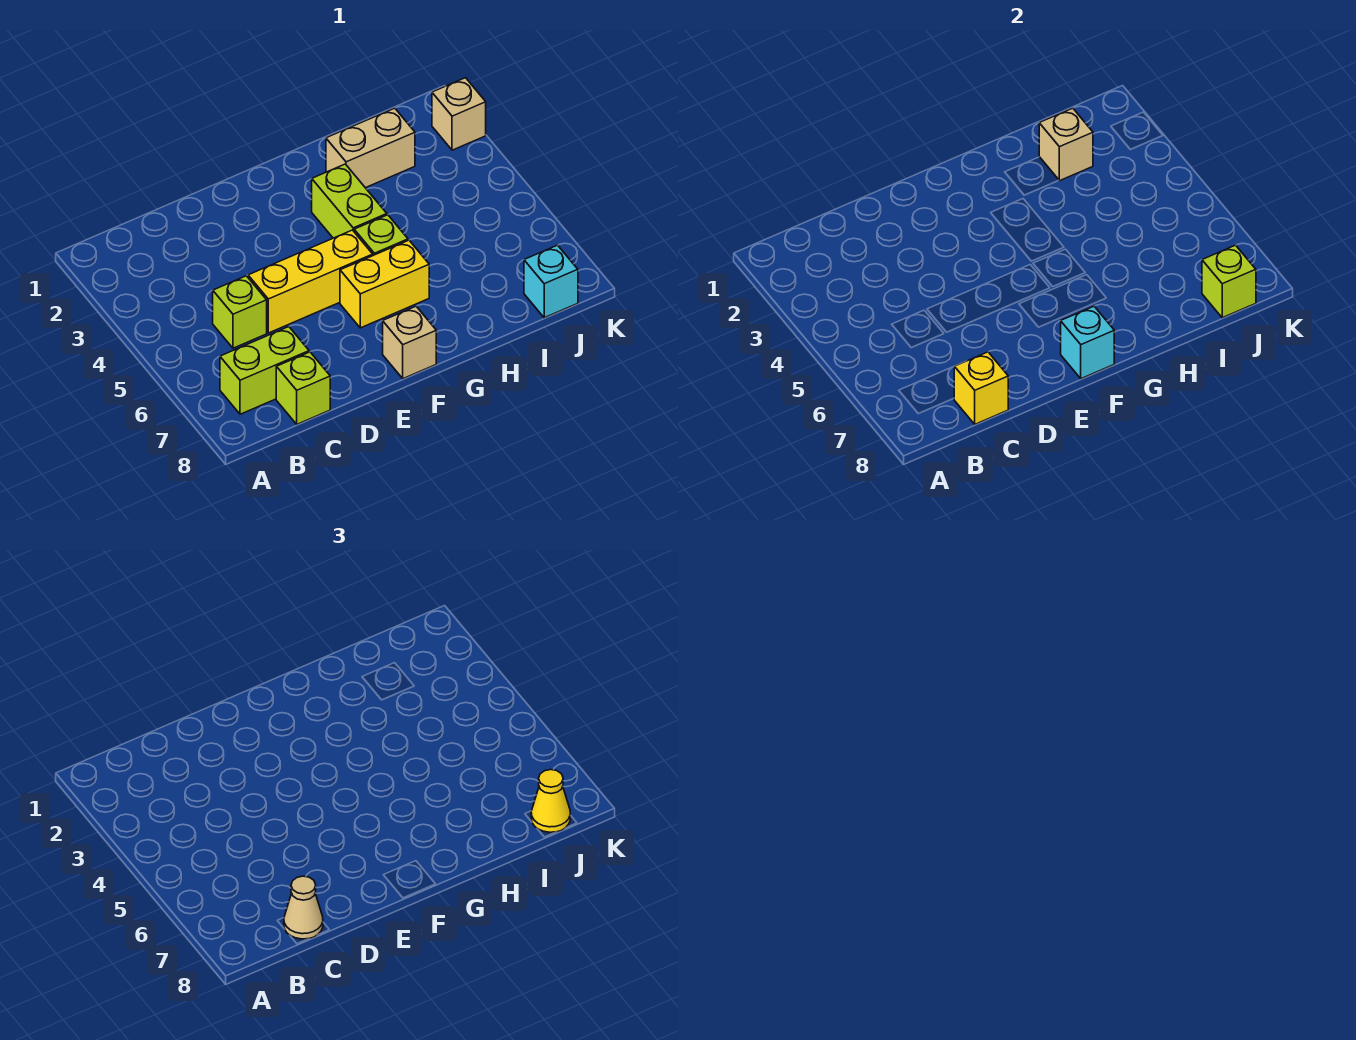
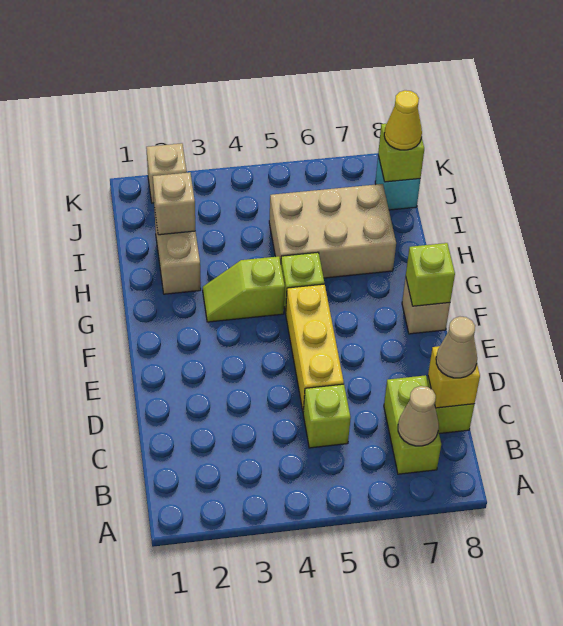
none -> tan 1x1 cone [398,386,439,446]
yellow 1x2 brick [340,240,429,328] -> none
cyan 1x1 brick [1061,306,1114,379] -> lime 1x1 brick [406,243,455,306]
lime 1x2 brick [312,164,387,238] -> lime 1x2 slope [203,256,285,322]
none -> tan 2x3 brick [269,184,396,278]

